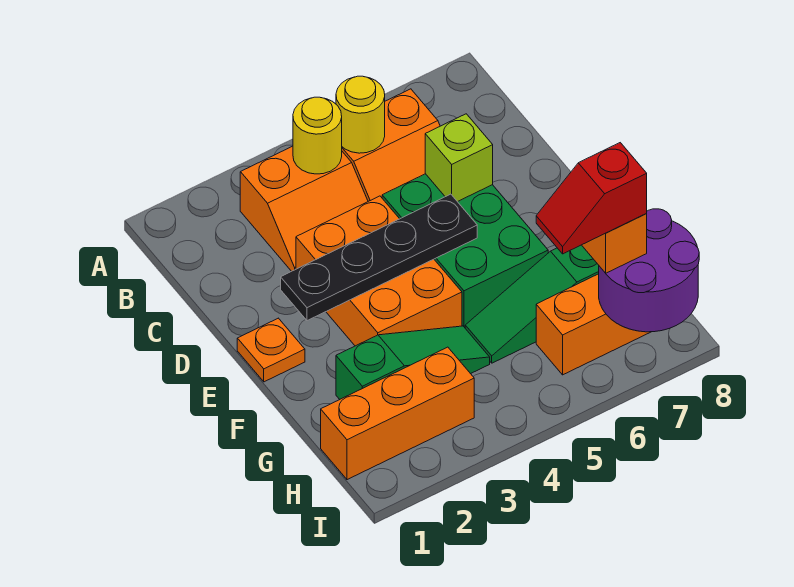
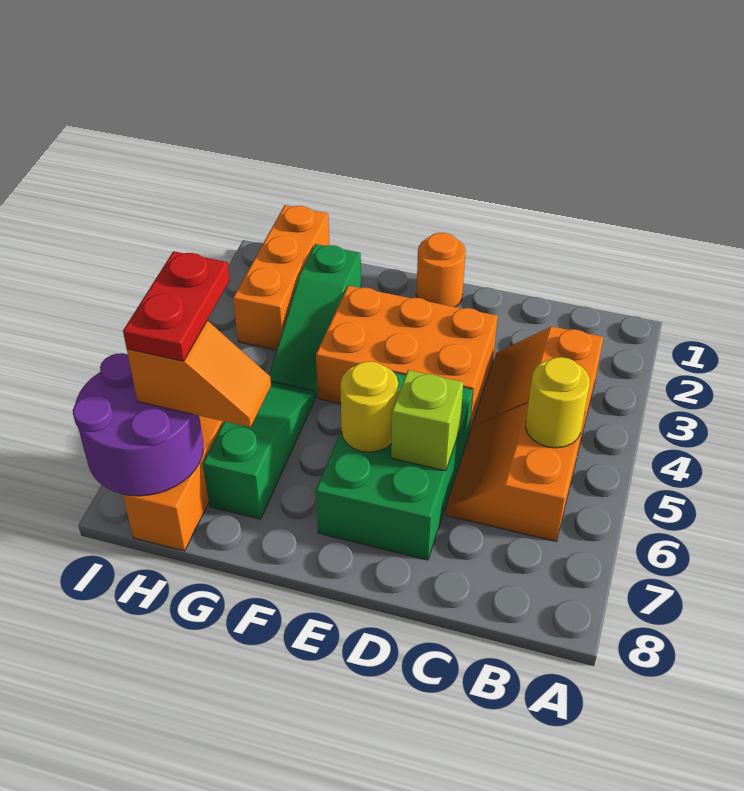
yellow 1x1 round brick [293,97,342,174] -> yellow 1x1 round brick moved to [340,361,398,452]
green 2x3 brick [382,174,548,327] -> green 2x3 brick turned to [316,372,473,560]
orange 1x1 plate [237,318,305,382] -> orange 1x1 round brick [416,233,466,307]
black 1x4 plate [281,194,477,321] -> none
red 1x2 slope [536,143,647,254] -> red 1x2 plate [123,251,230,361]

